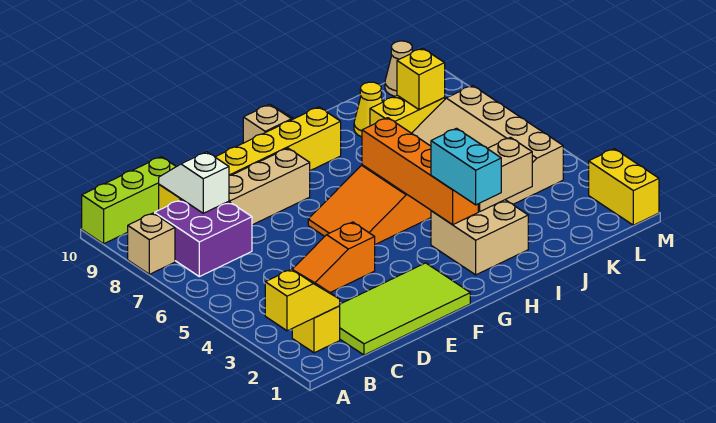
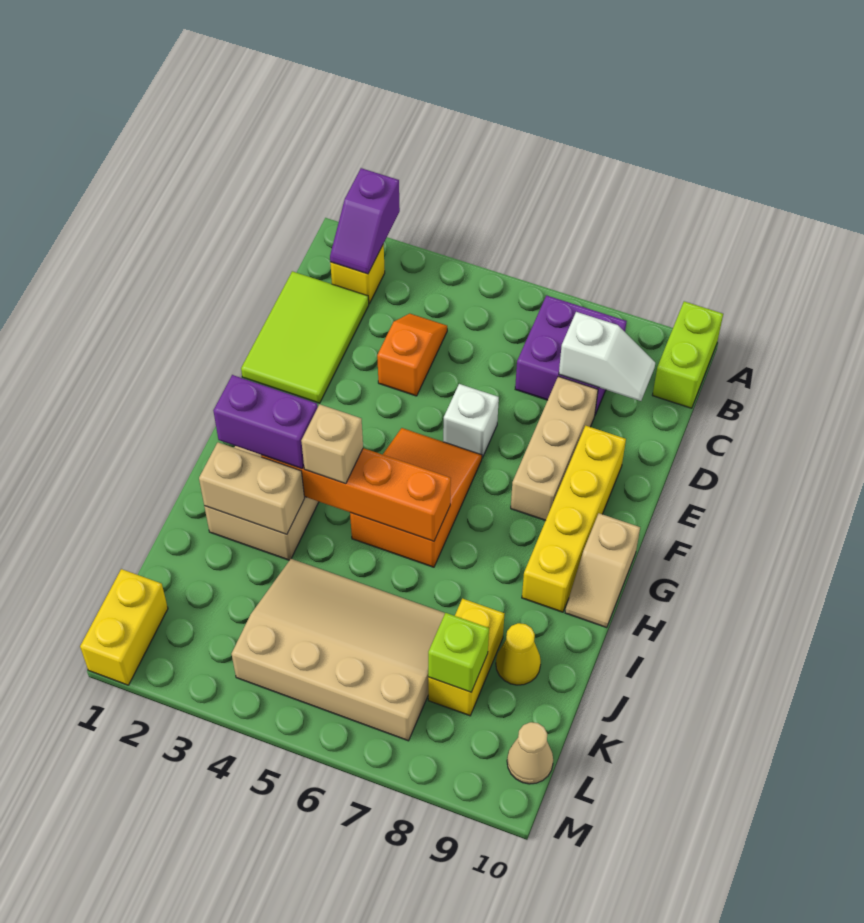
yellow 1x2 slope [265,269,340,331] -> purple 1x2 slope [330,168,400,274]
tan 1x1 brick [128,213,175,274] -> tan 1x1 brick moved to [301,404,363,484]
lime 1x3 brick [82,157,176,244] -> lime 1x2 brick [653,301,723,408]
lime 2x4 tile [340,263,470,355] -> lime 2x3 tile [241,271,369,403]
orange 1x3 slope [292,222,375,292] -> orange 1x2 slope [377,314,447,396]
yellow 1x6 brick [159,107,341,210] -> yellow 1x4 brick [522,426,626,612]
none -> white 1x1 brick [443,384,499,458]
cyan 1x2 brick [431,128,501,205] -> purple 1x2 brick [213,375,318,469]
tan 1x2 brick [478,137,532,211] -> tan 1x2 brick turned to [199,442,305,534]
yellow 1x1 brick [397,48,445,110] -> lime 1x1 brick [428,613,489,692]
yellow 1x2 brick [589,149,659,225] -> yellow 1x2 brick turned to [80,569,168,685]

